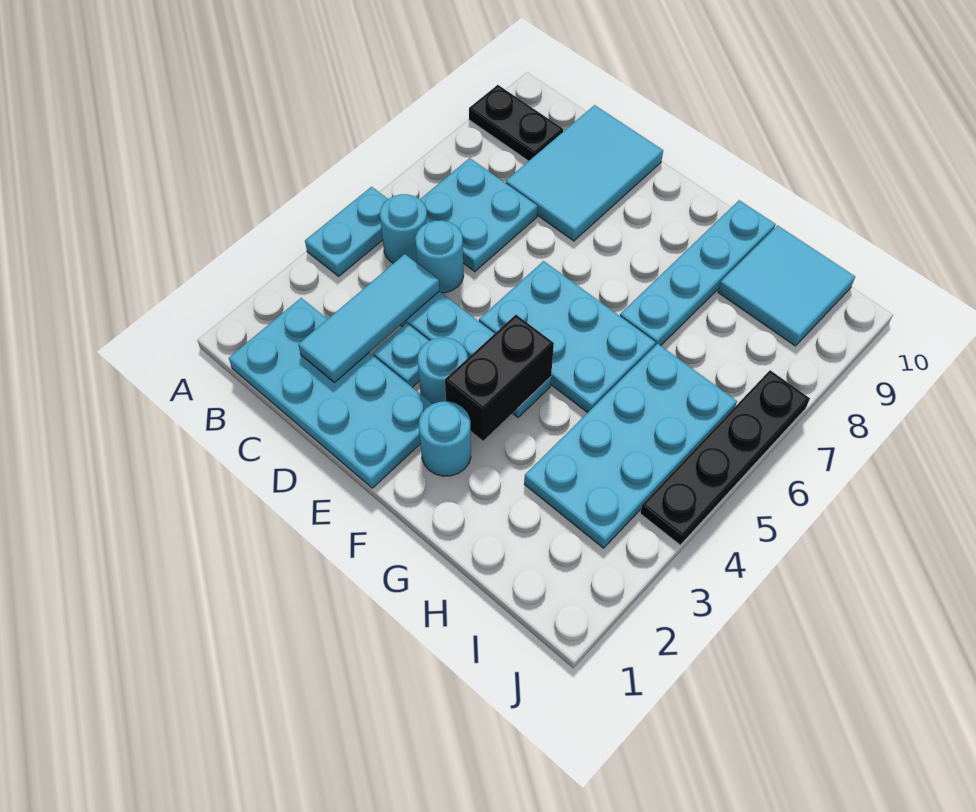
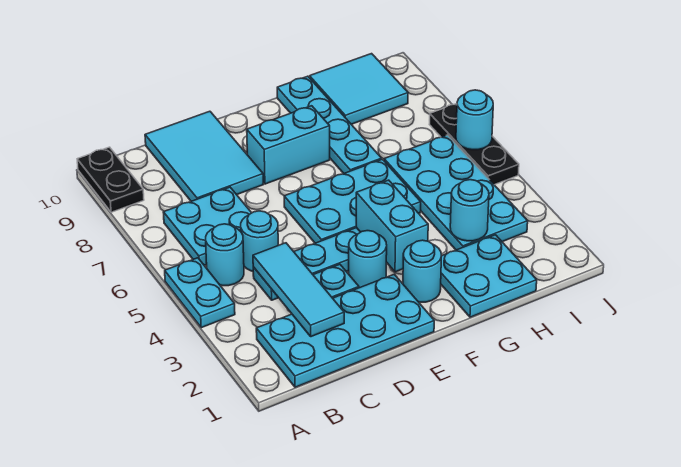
black 1x2 plate [469,85,563,161] -> black 1x2 plate turned to [77,147,144,212]
none -> cyan 1x2 brick [247,106,330,184]
black 1x2 brick [445,315,554,441] -> cyan 1x2 brick [356,180,428,272]
none -> cyan 2x2 plate [441,235,537,317]
none -> cyan 1x1 round brick [450,180,489,241]
black 1x4 plate [640,370,810,545] -> black 1x3 plate [429,104,519,185]
none -> cyan 1x1 round brick [456,90,493,150]

